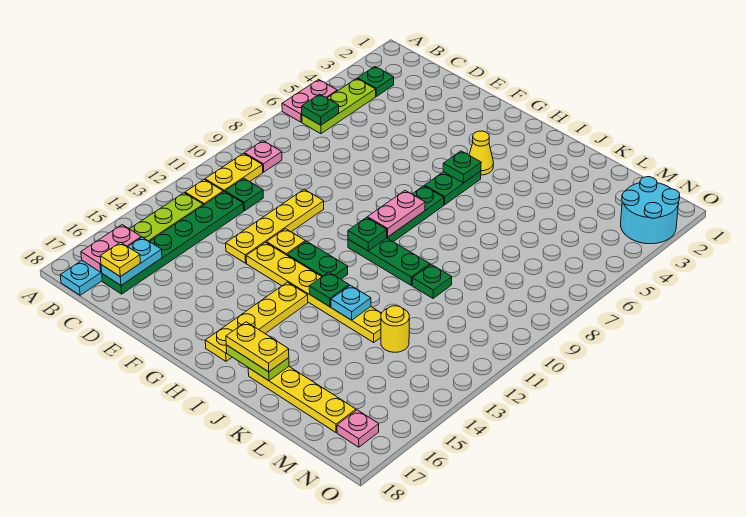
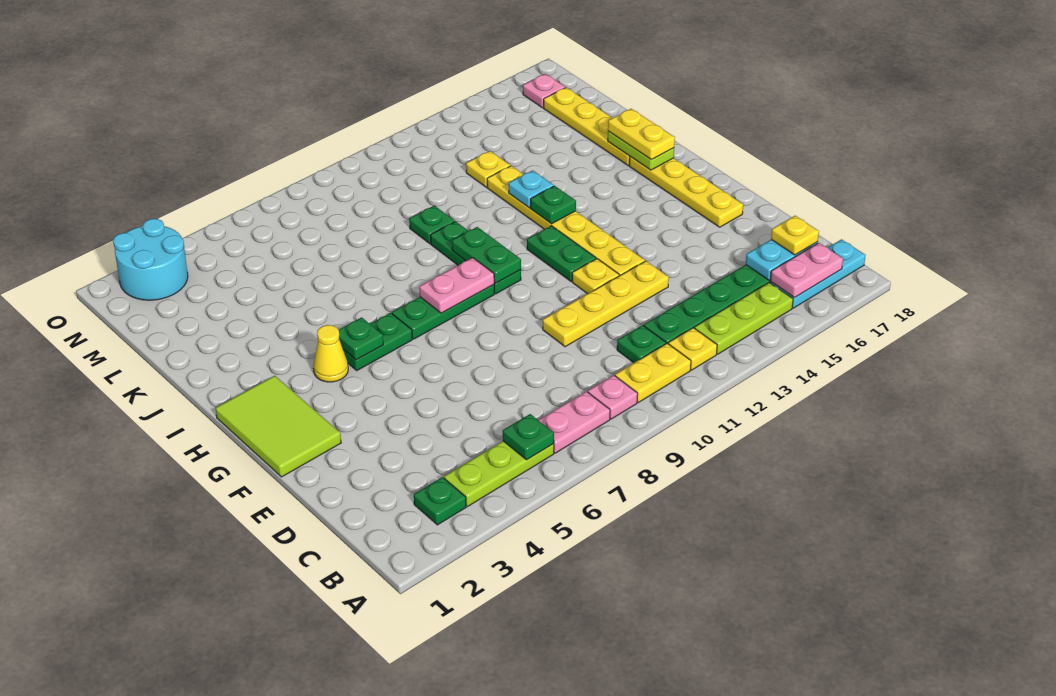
pink 1x2 plate [282,80,337,122] -> pink 1x2 plate moved to [539,391,610,453]
none -> lime 2x3 tile [216,376,341,477]
green 1x1 plate [348,218,387,251] -> green 1x2 plate [452,227,521,283]
yellow 1x4 plate [205,282,308,361] -> yellow 1x4 plate turned to [629,157,743,227]
yellow 1x1 round brick [381,306,409,352] -> yellow 1x1 plate [466,151,510,187]

